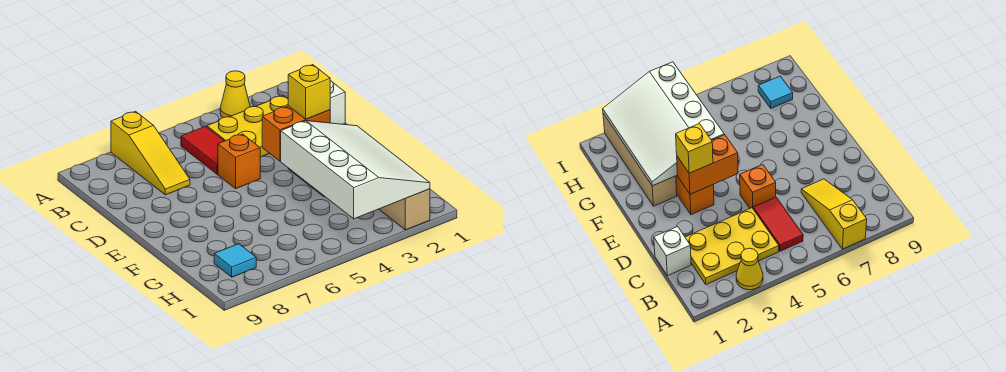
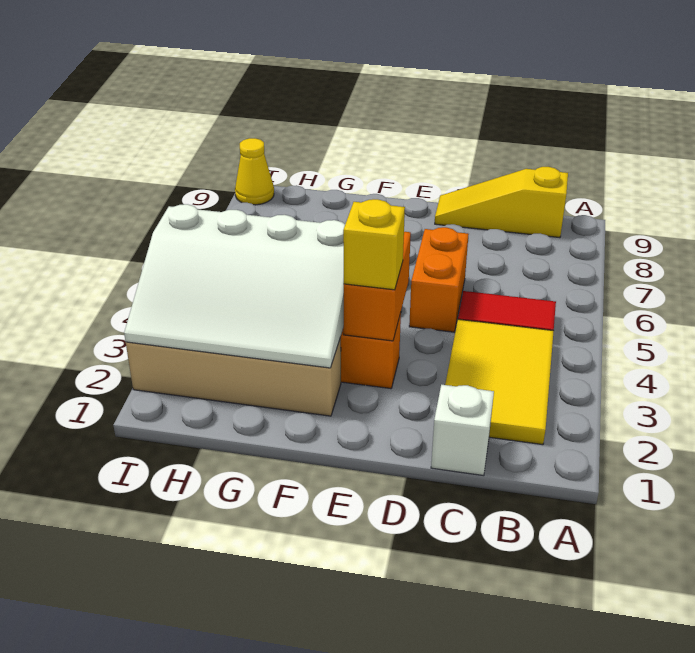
yellow 1x1 cone [220,71,250,118] -> yellow 1x1 cone moved to [235,138,274,205]
yellow 1x3 slope [111,111,190,195] -> yellow 1x3 slope moved to [435,167,568,238]
yellow 2x3 plate [207,96,288,157] -> yellow 2x3 tile [445,319,554,445]
orange 1x1 brick [218,134,260,189] -> orange 1x2 brick [409,227,469,332]
cyan 1x1 tile [214,244,256,277] -> none

